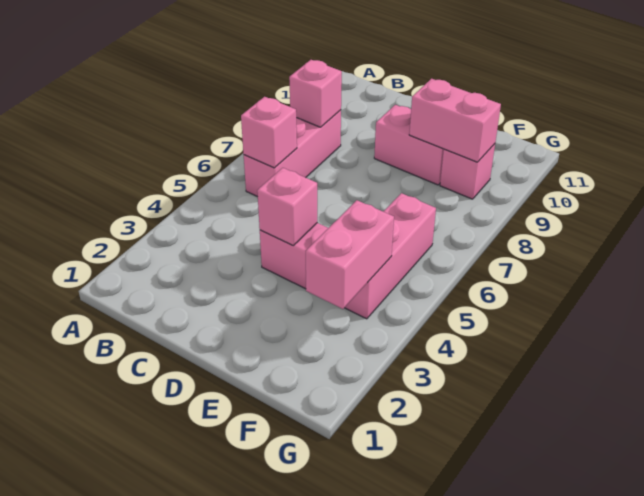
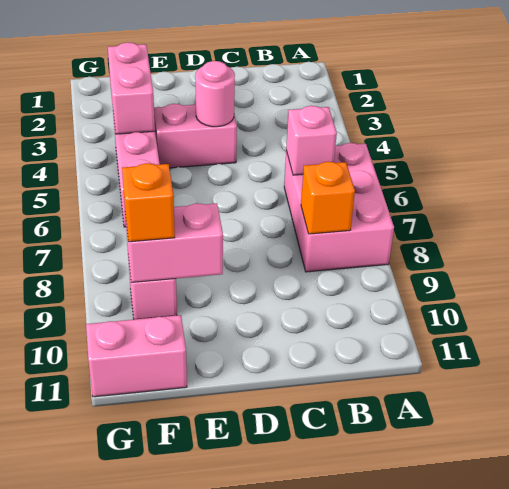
pink 1x3 brick [244,110,341,197] -> pink 2x3 brick [284,143,394,272]
pink 1x1 brick [289,60,342,127] -> orange 1x1 brick [301,162,355,234]
pink 1x1 brick [257,168,317,245] -> pink 1x1 round brick [195,61,235,127]
pink 1x2 brick [374,105,444,185] -> pink 1x2 brick moved to [86,315,187,397]
none -> orange 1x1 brick [122,163,175,242]

